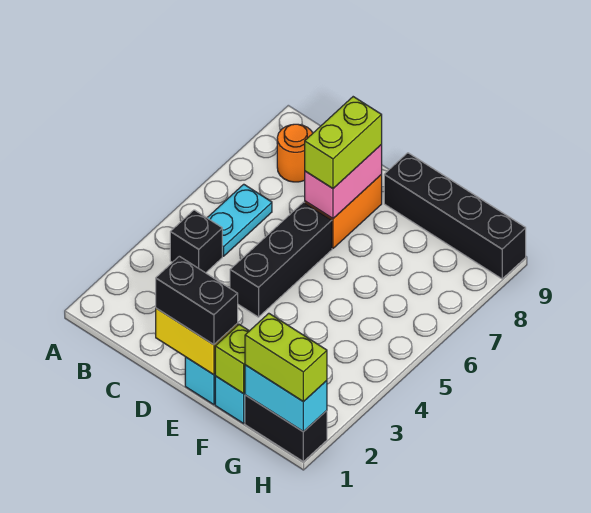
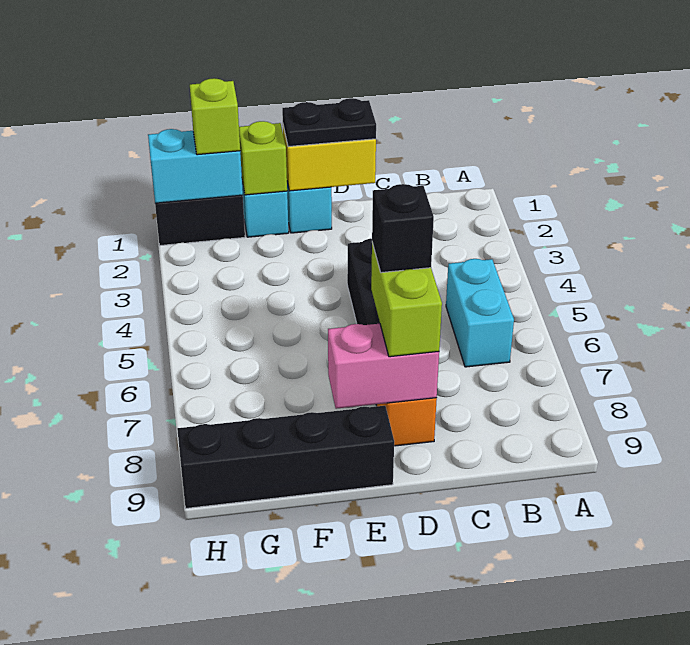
black 1x1 brick [170,210,222,273] -> black 1x1 brick moved to [372,184,434,273]
cyan 1x2 plate [207,184,272,256] -> cyan 1x2 brick [446,259,514,367]
orange 1x1 round brick [277,124,313,182] -> none
black 1x2 brick [156,256,238,345] -> black 1x2 plate [282,98,376,147]
pink 1x2 brick [305,145,382,219] -> pink 1x2 brick turned to [328,324,439,409]
lime 1x2 brick [245,313,327,402] -> lime 1x1 brick [190,78,240,155]

